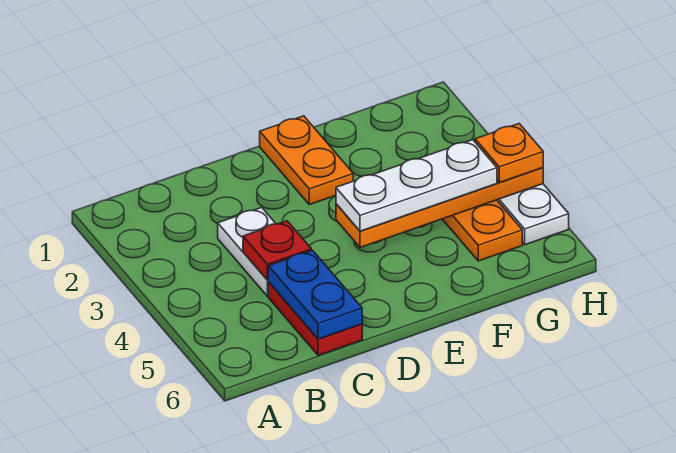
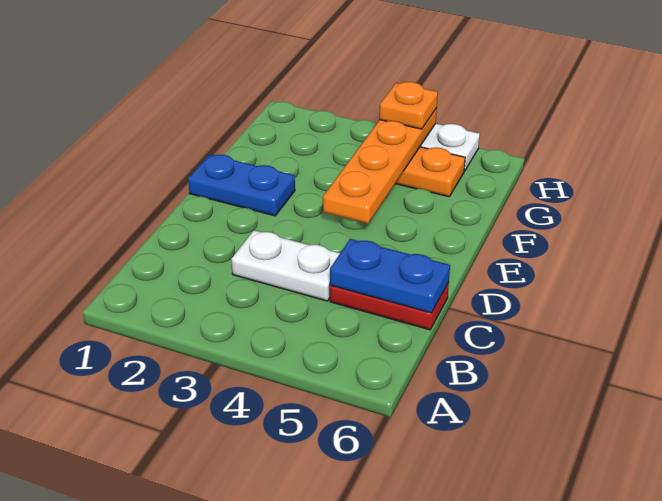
red 1x1 plate [243,221,311,280] -> none
orange 1x2 plate [260,116,353,205] -> blue 1x2 plate [188,154,295,216]
white 1x3 plate [336,140,497,231] -> none

